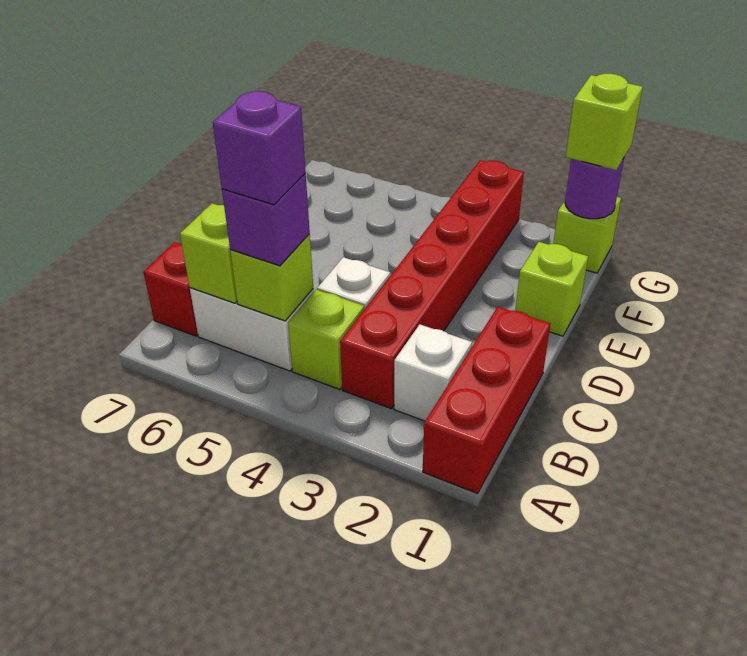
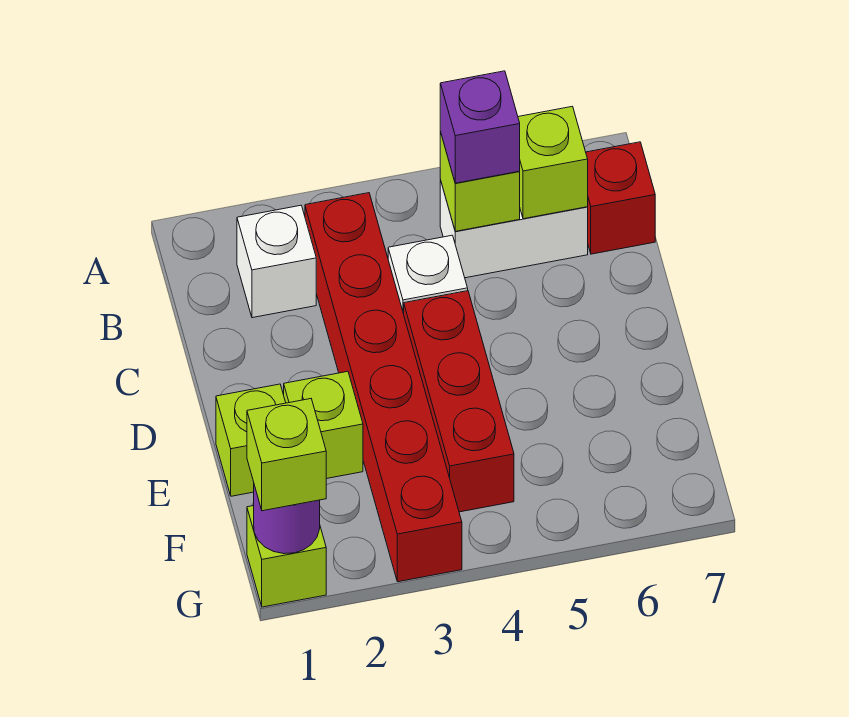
red 1x3 brick [423,307,550,493] -> red 1x3 brick moved to [404,291,514,512]
lime 1x1 brick [288,290,364,389] -> lime 1x1 brick moved to [284,371,363,479]
purple 1x1 brick [213,91,306,205] -> none

